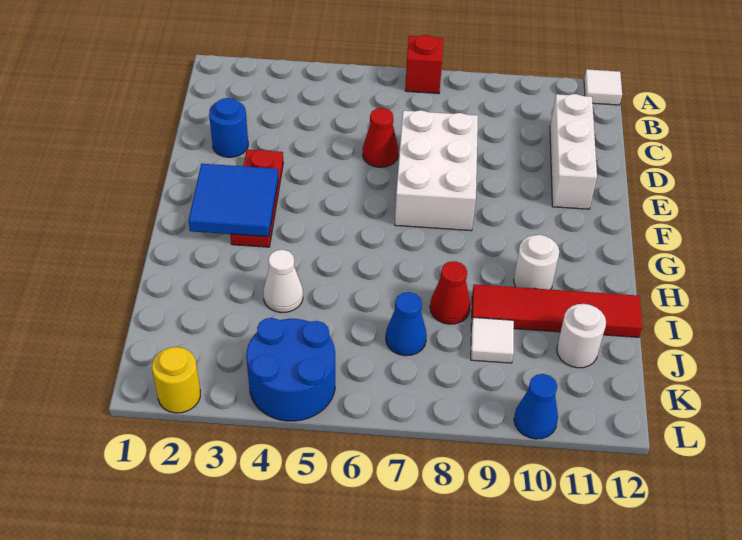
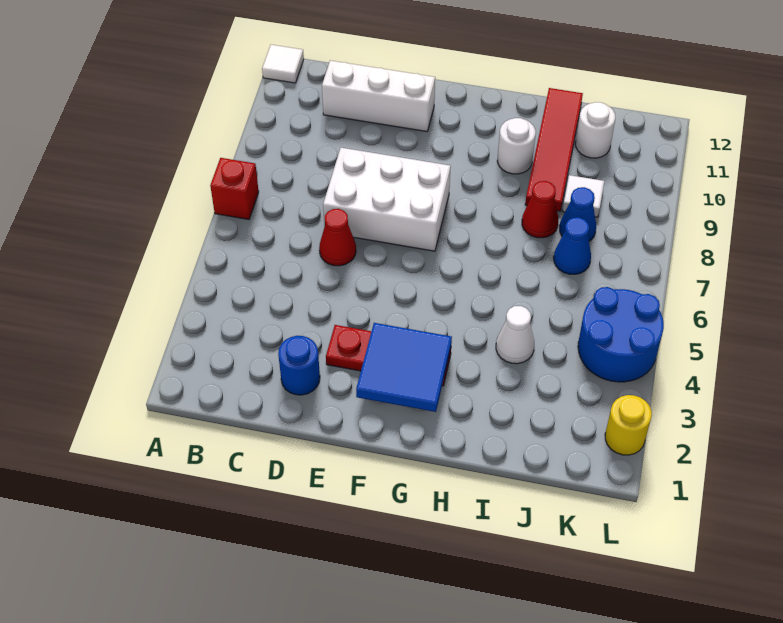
blue 1x1 cone [514,374,558,439] -> blue 1x1 cone moved to [560,187,596,241]

